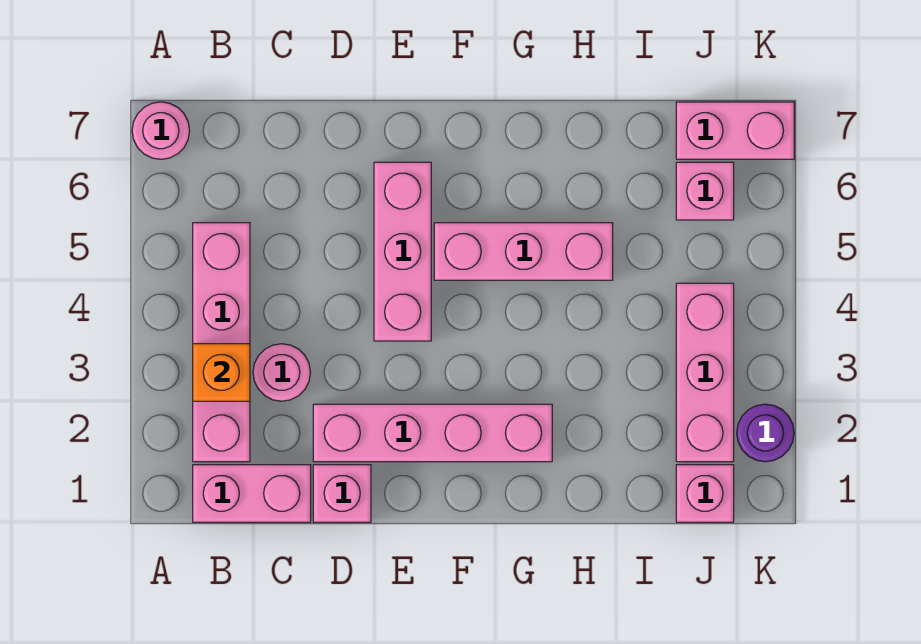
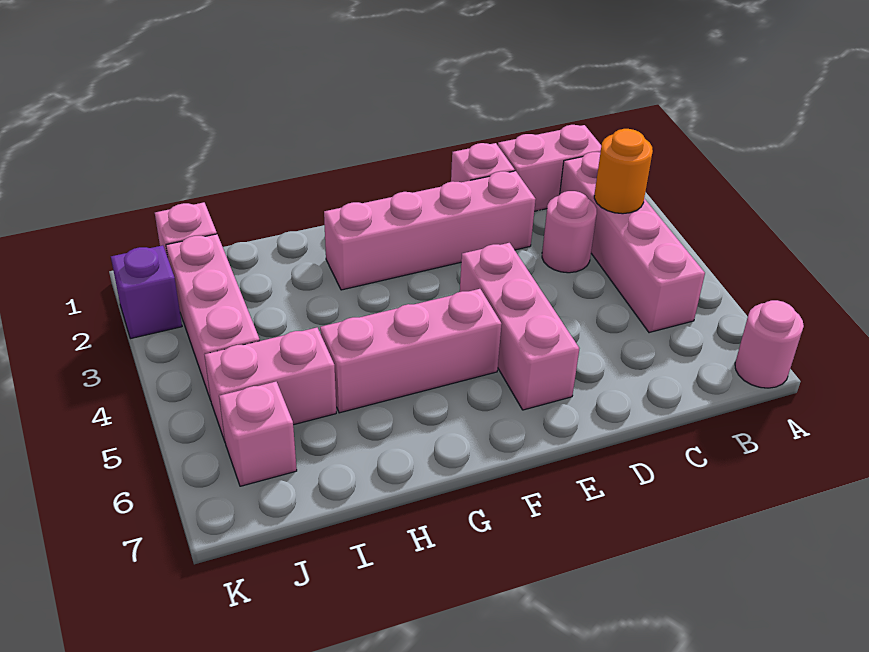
orange 1x1 brick [193,344,250,401] -> orange 1x1 round brick [594,129,653,214]
pink 1x2 brick [676,102,794,159] -> pink 1x2 brick moved to [205,328,336,441]
purple 1x1 round brick [737,404,794,462] -> purple 1x1 brick [111,245,182,339]

